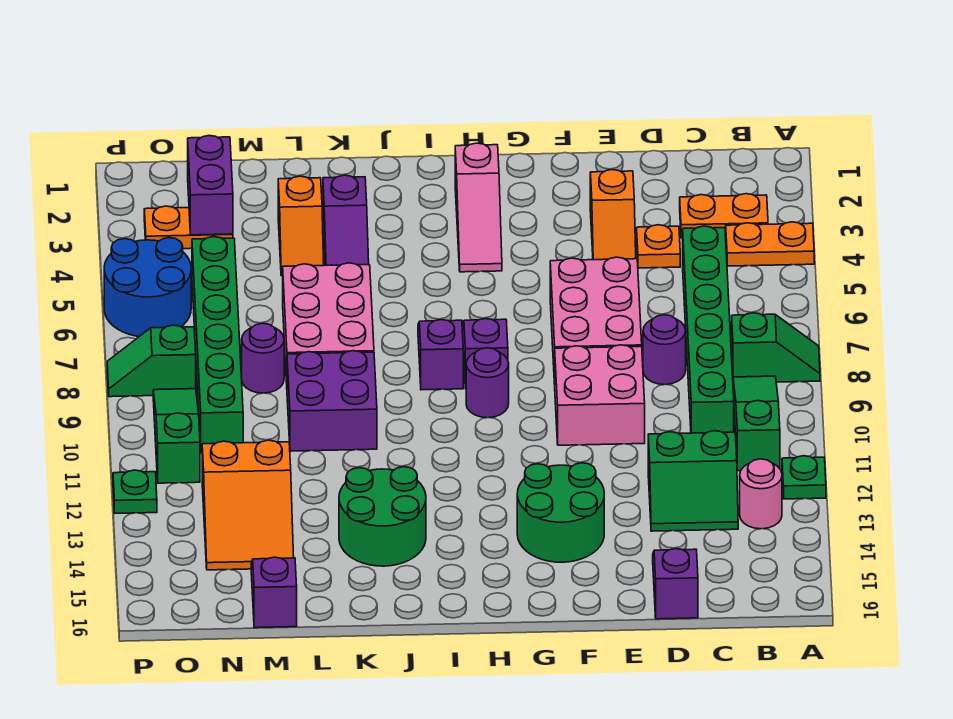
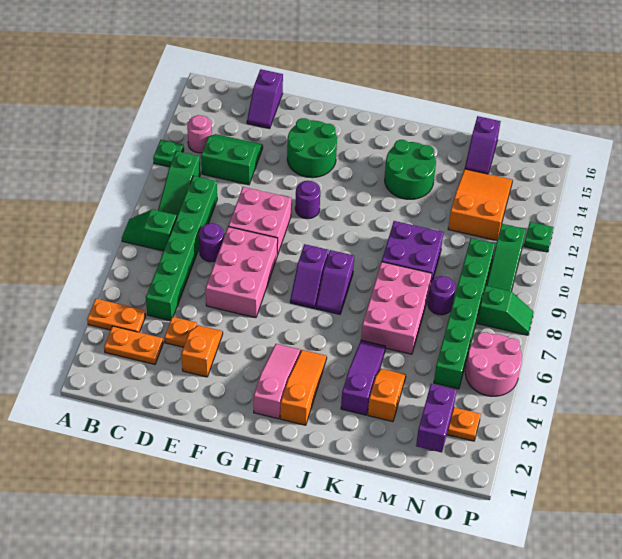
purple 1x1 round brick [466,348,509,418] -> purple 1x1 round brick moved to [295,181,320,219]
none -> orange 1x3 slope [280,350,327,425]
blue 2x2 round brick [104,238,191,336] -> pink 2x2 round brick [465,332,522,396]

